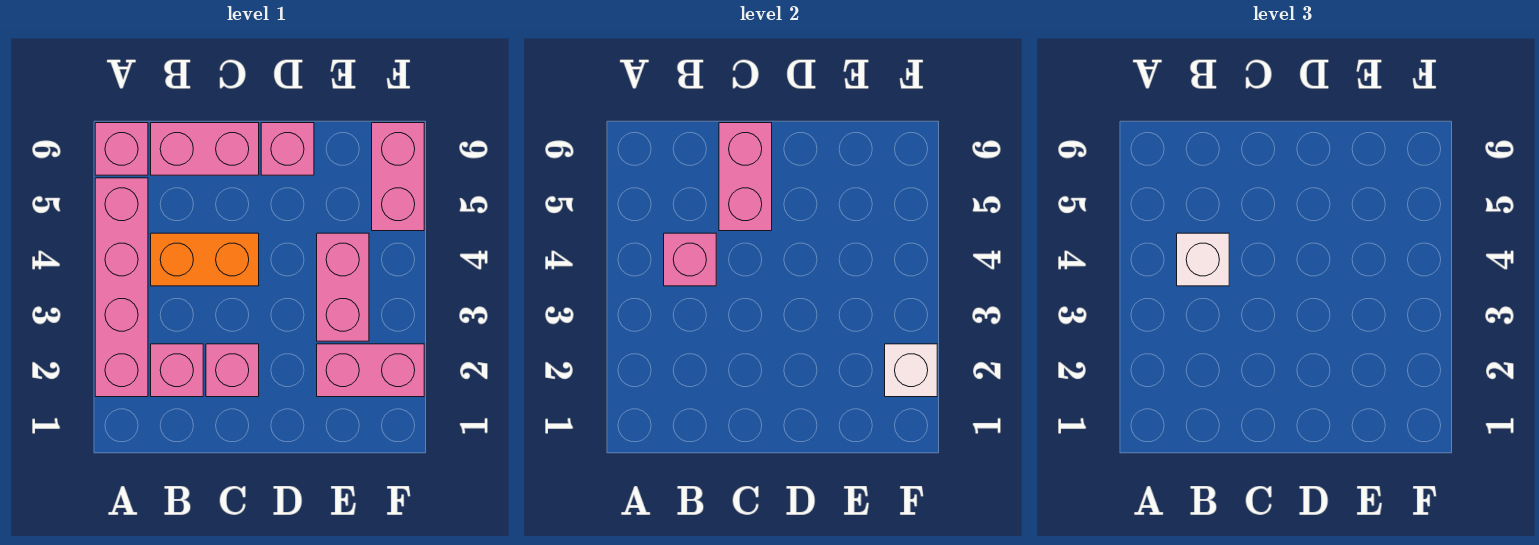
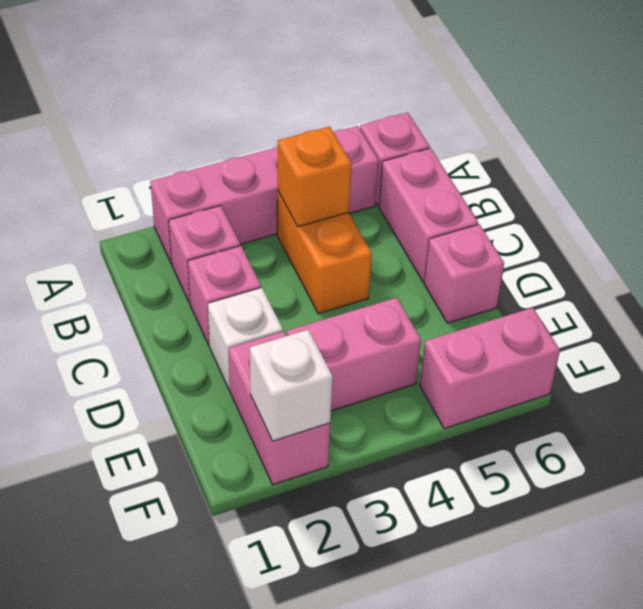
pink 1x1 brick [664,233,716,286] -> orange 1x1 brick [278,127,352,227]
white 1x1 brick [1177,233,1229,286] -> white 1x1 brick moved to [208,288,283,390]
pink 1x2 brick [719,123,772,231] -> none

